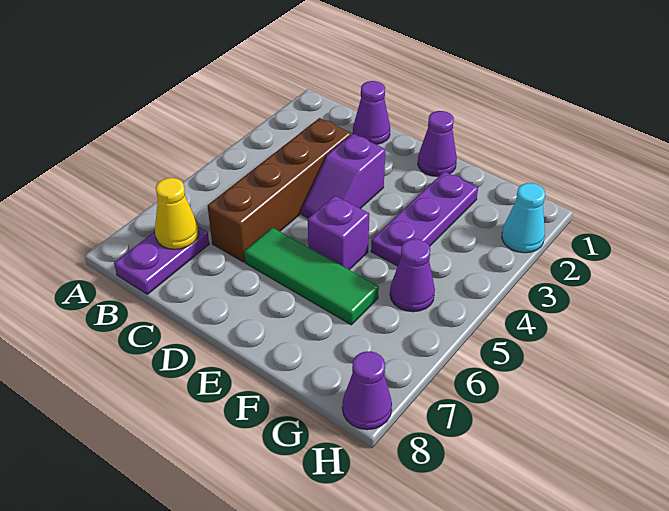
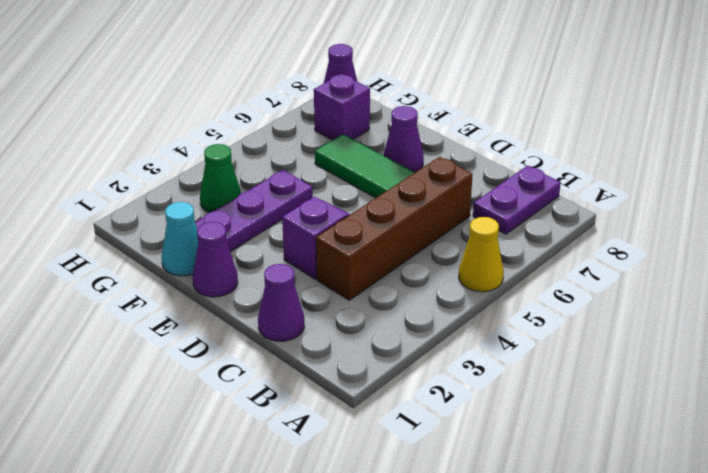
yellow 1x1 cone [155,178,199,249] -> yellow 1x1 cone moved to [459,217,504,292]
purple 1x1 brick [308,196,369,270] -> purple 1x1 brick moved to [314,74,370,140]
none -> green 1x1 cone [200,144,242,213]
purple 1x1 cone [390,239,435,312] -> purple 1x1 cone moved to [383,106,424,172]
cyan 1x1 cone [502,183,545,253] -> cyan 1x1 cone moved to [162,202,198,276]

